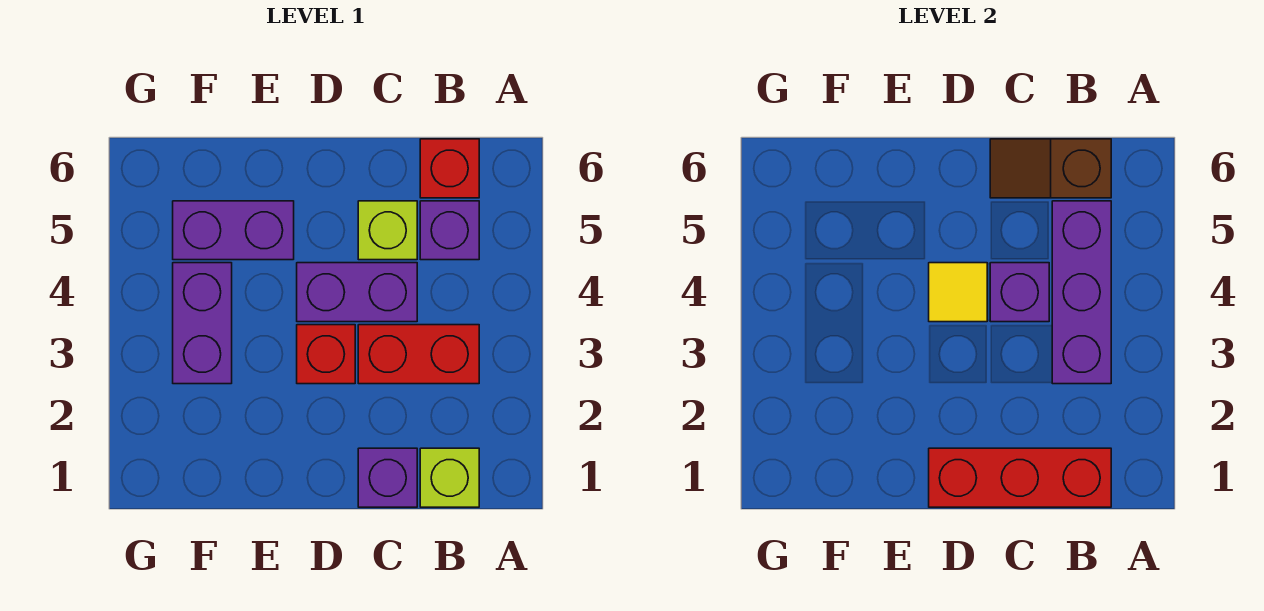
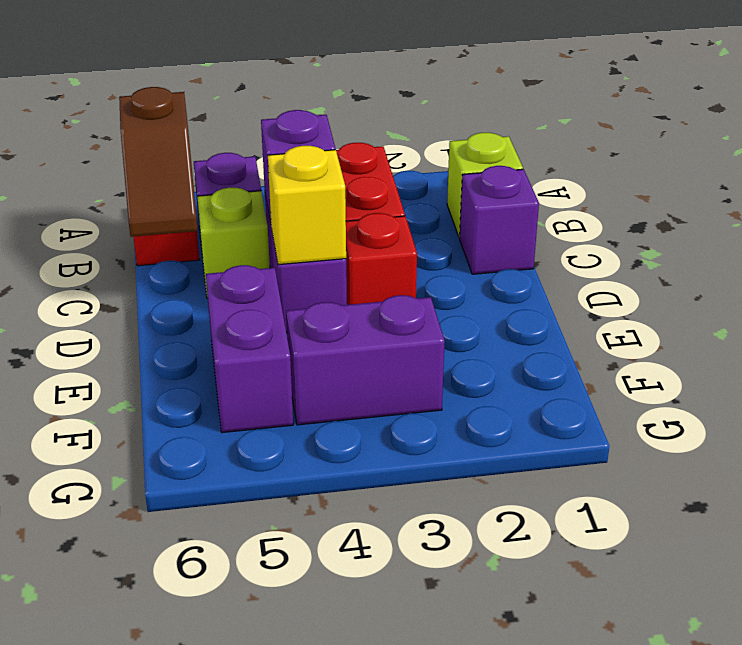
red 1x3 brick [929,448,1111,507] -> none
purple 1x3 brick [1052,201,1111,384] -> none
yellow 1x1 tile [929,263,987,322] -> yellow 1x1 brick [268,146,346,265]

